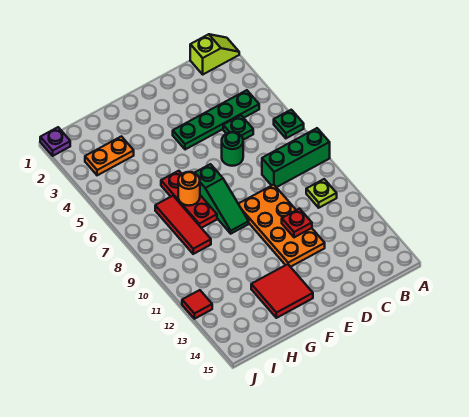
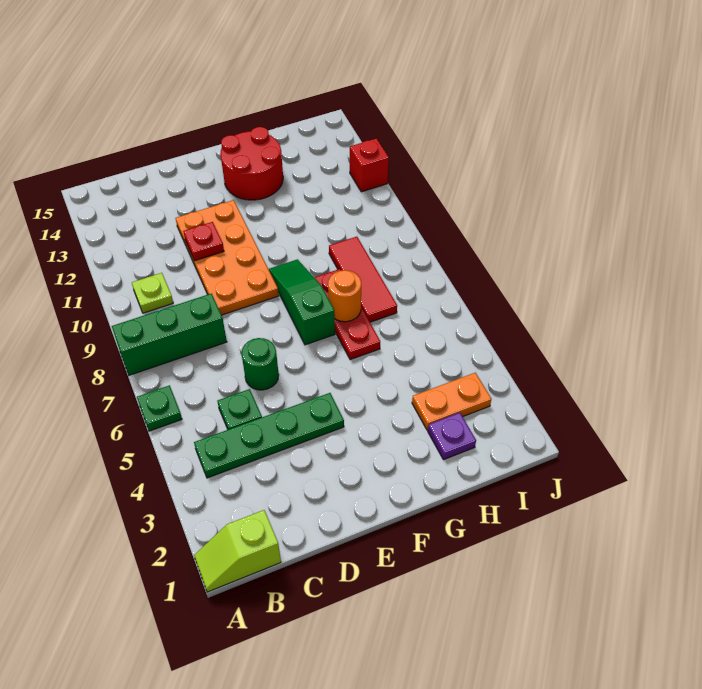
red 2x2 tile [251,264,313,318] -> red 2x2 round brick [220,127,283,200]
purple 1x1 plate [40,127,70,156] -> purple 1x1 plate moved to [428,413,476,460]
red 1x1 tile [182,290,212,319] -> red 1x1 brick [350,138,389,192]

